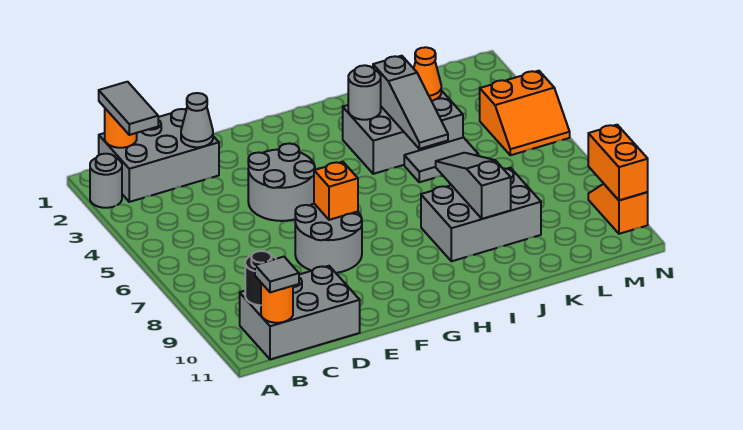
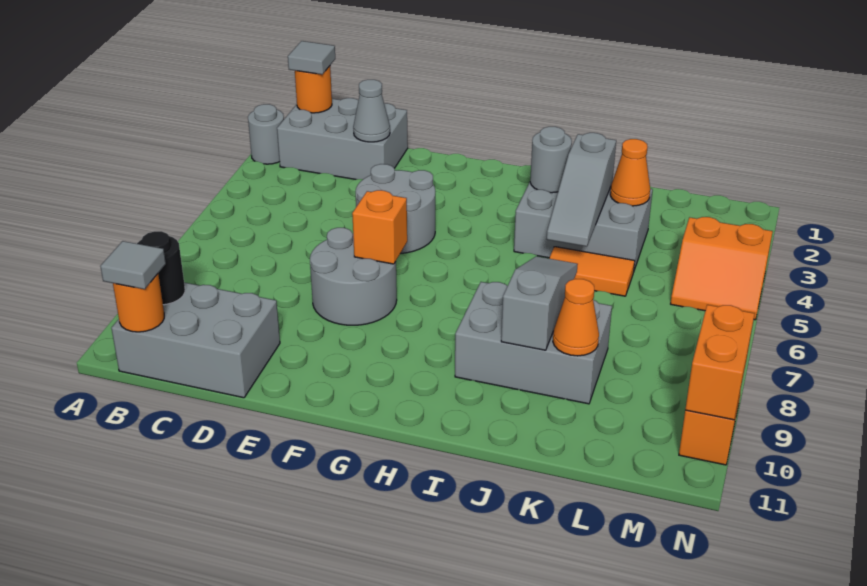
grey 1x2 tile [99,82,158,135] -> grey 1x1 tile [288,41,335,74]
grey 1x2 tile [404,138,478,182] -> orange 1x2 tile [549,247,635,296]
none -> orange 1x1 cone [553,279,599,356]

